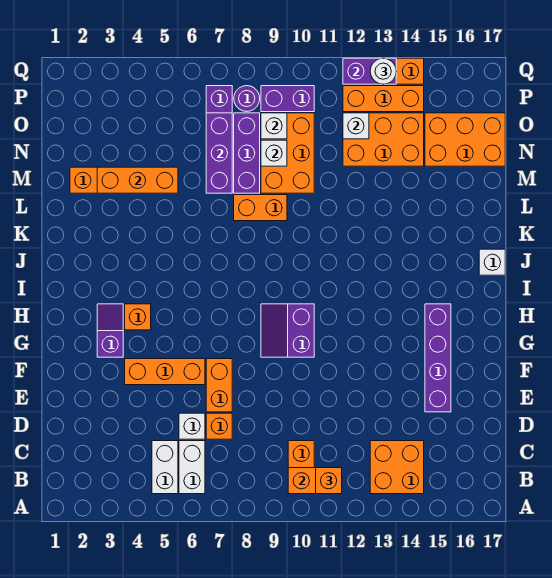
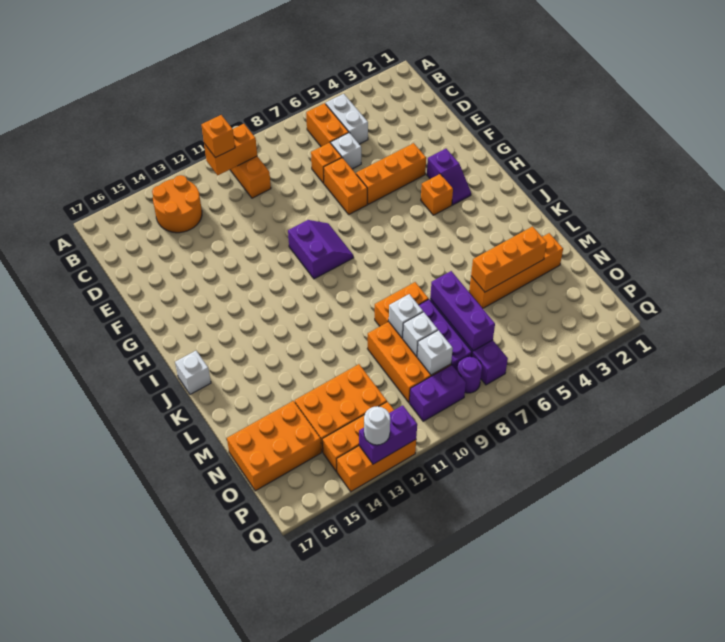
white 1x2 brick [179,441,205,494] -> orange 1x2 brick [306,103,349,147]
orange 2x2 brick [370,441,424,494] -> orange 2x2 round brick [152,175,202,233]
purple 1x4 brick [425,304,451,412] -> none
white 1x1 brick [343,113,369,139] -> white 1x1 brick moved to [389,294,423,338]

